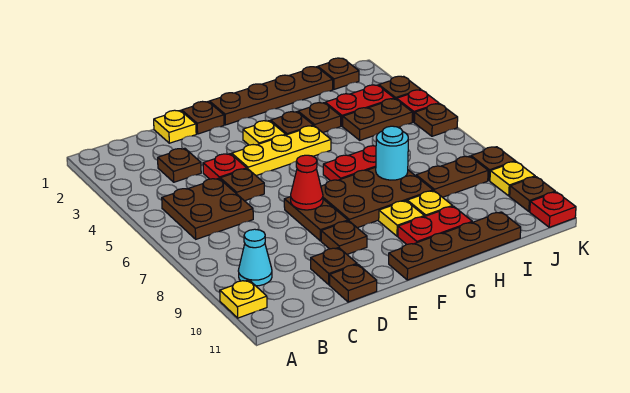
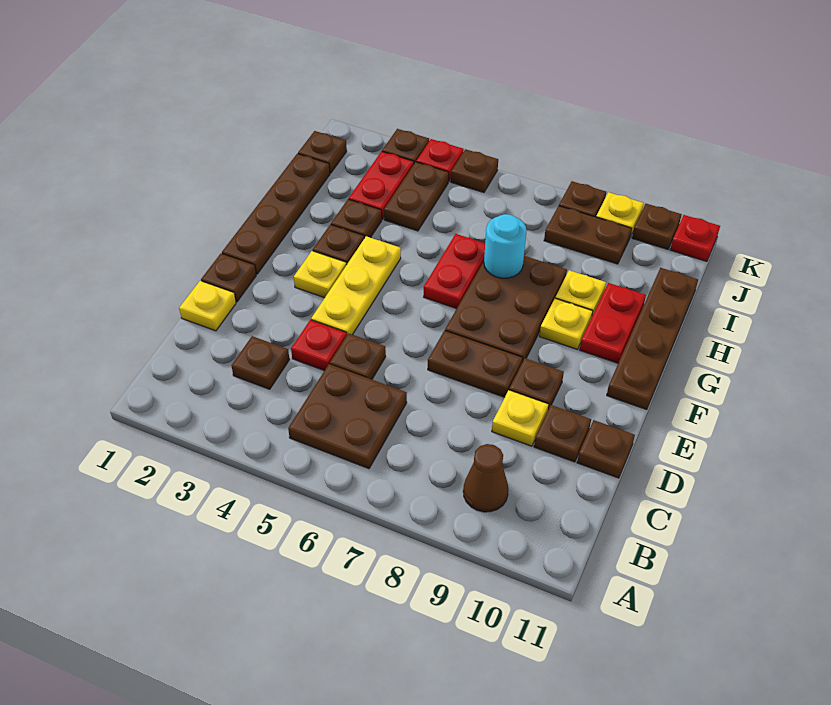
yellow 1x1 plate [220,280,267,318] -> yellow 1x1 plate moved to [492,390,548,446]
cyan 1x1 cone [238,229,272,286] -> brown 1x1 cone [463,444,508,512]
red 1x1 cone [291,155,323,210] -> none
brown 1x2 plate [416,156,488,197] -> brown 1x2 plate turned to [544,206,632,264]

